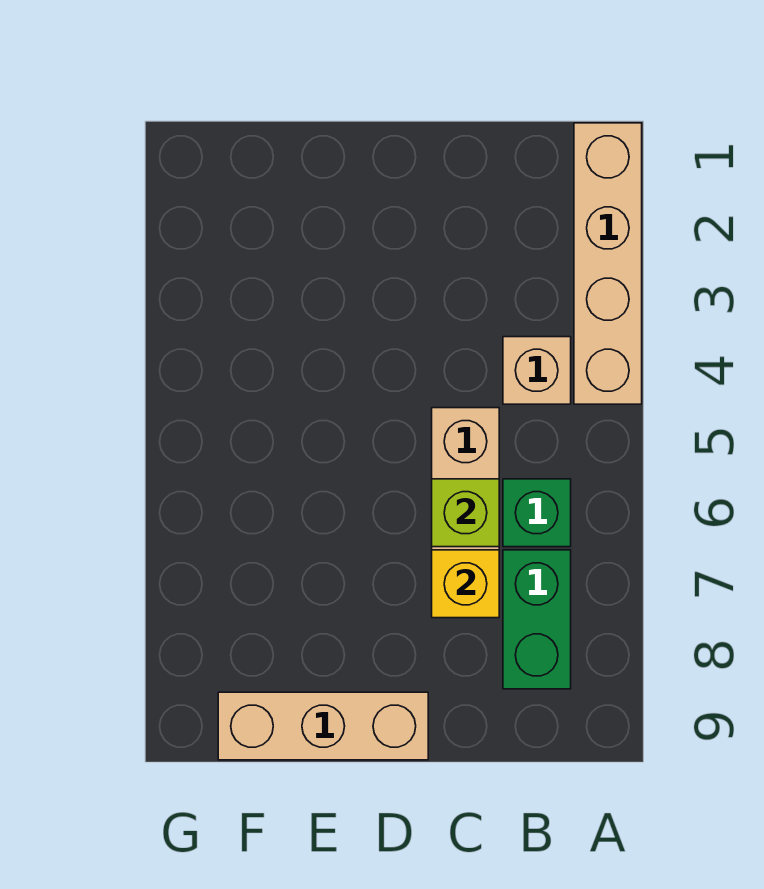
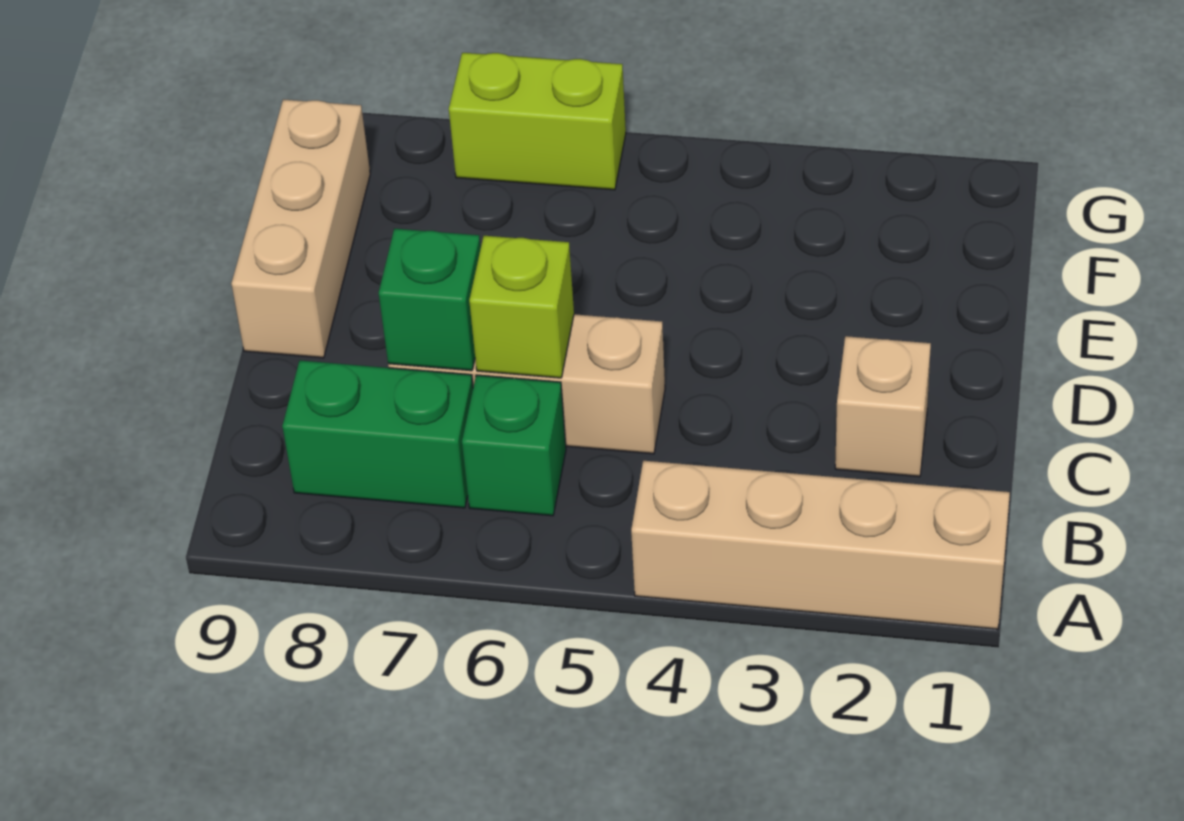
tan 1x1 brick [503,337,571,404] -> tan 1x1 brick moved to [835,336,931,477]
yellow 1x1 brick [432,550,499,618] -> green 1x1 brick [379,229,481,371]
none -> lime 1x2 brick [449,53,626,190]

